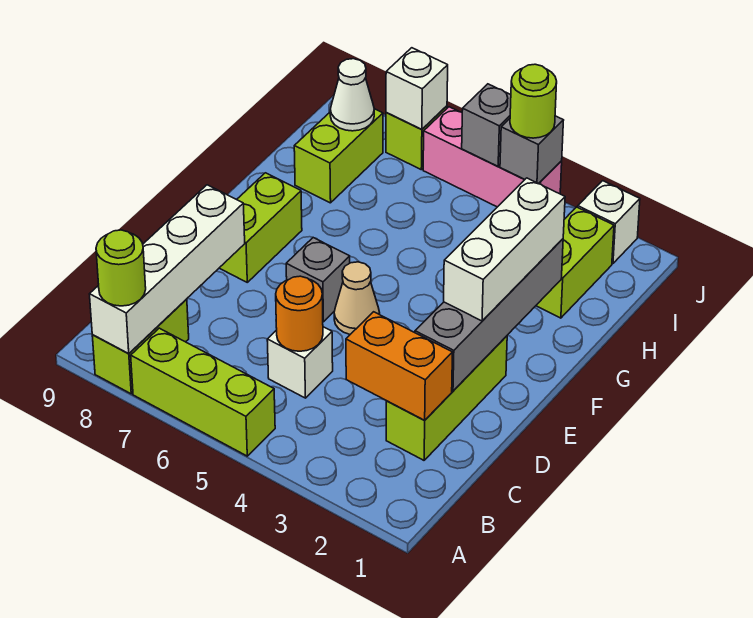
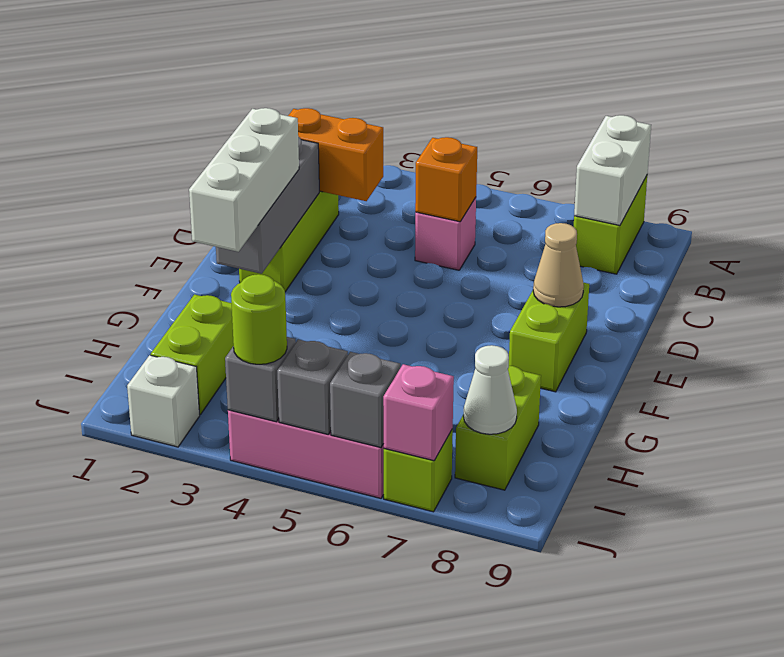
lime 1x3 brick [131,328,275,456] -> none
white 1x4 brick [90,185,245,353] -> white 1x2 brick [574,115,651,225]
lime 1x1 round brick [96,230,146,306] -> none
white 1x1 brick [267,327,333,398] -> pink 1x1 brick [415,198,476,270]
orange 1x1 round brick [276,276,323,351] -> orange 1x1 brick [415,137,477,222]
grey 1x4 brick [415,239,563,391] -> grey 1x3 brick [216,137,319,274]
tan 1x1 cone [334,262,380,334] -> tan 1x1 cone moved to [533,223,584,307]
grey 1x1 brick [286,238,350,322] -> grey 1x1 brick moved to [330,352,400,448]
white 1x1 brick [386,48,448,130] -> pink 1x1 brick [383,364,454,461]

